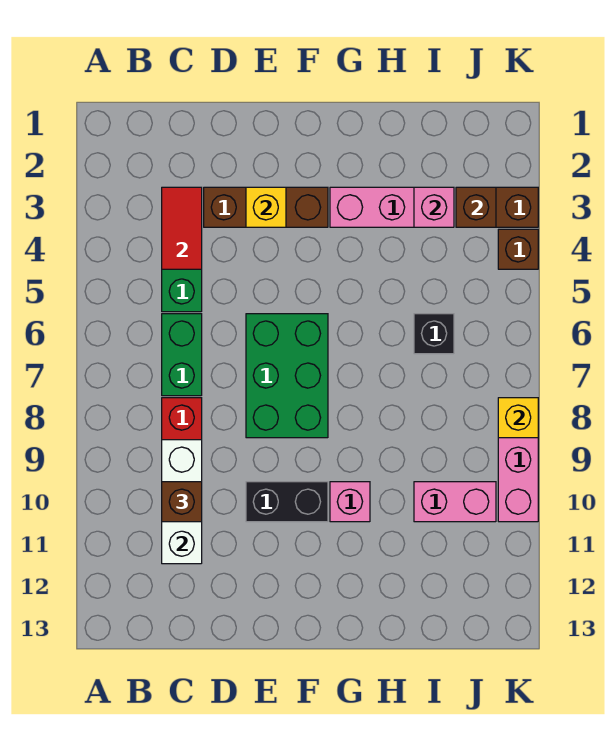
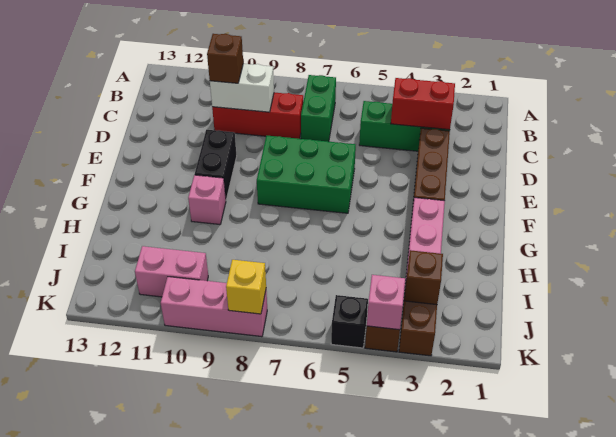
red 1x2 tile [162,187,202,269] -> red 1x2 brick [391,78,455,130]
green 1x2 brick [162,314,202,396] -> green 1x2 brick turned to [301,75,336,142]
white 1x3 brick [162,440,202,564] -> white 1x2 brick [210,64,274,112]
yellow 1x1 brick [246,187,286,227] -> none
pink 1x1 brick [414,187,454,227] -> pink 1x1 brick moved to [367,275,405,330]
black 1x1 brick [414,314,454,354] -> black 1x1 brick moved to [331,295,368,348]
pink 1x2 brick [414,482,496,522] -> pink 1x2 brick turned to [135,246,208,297]

